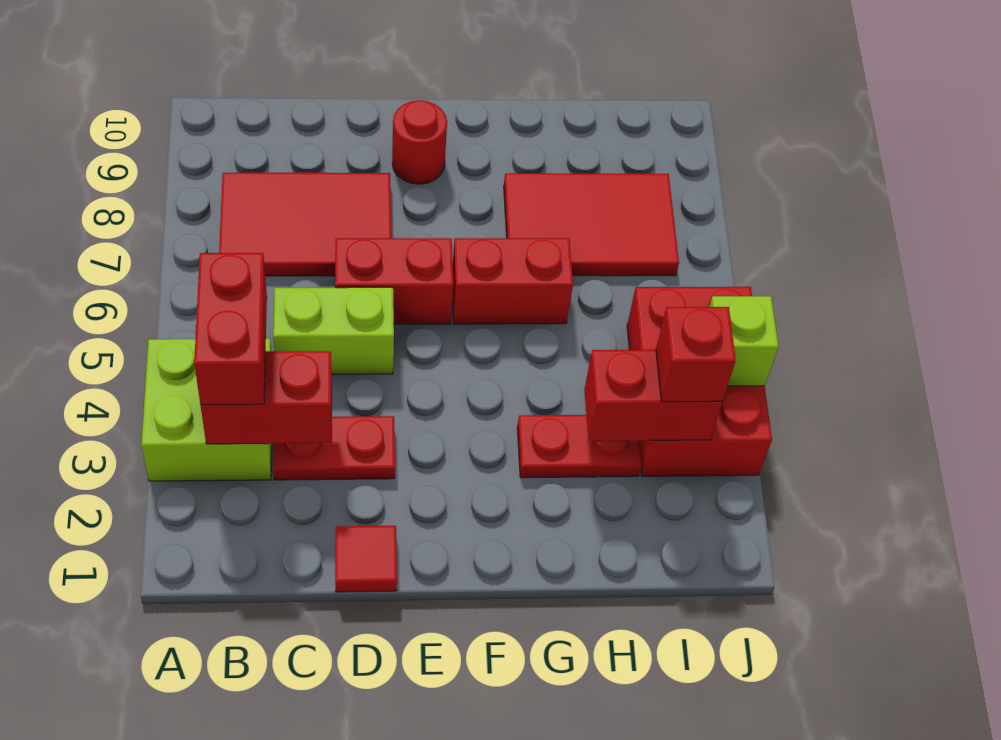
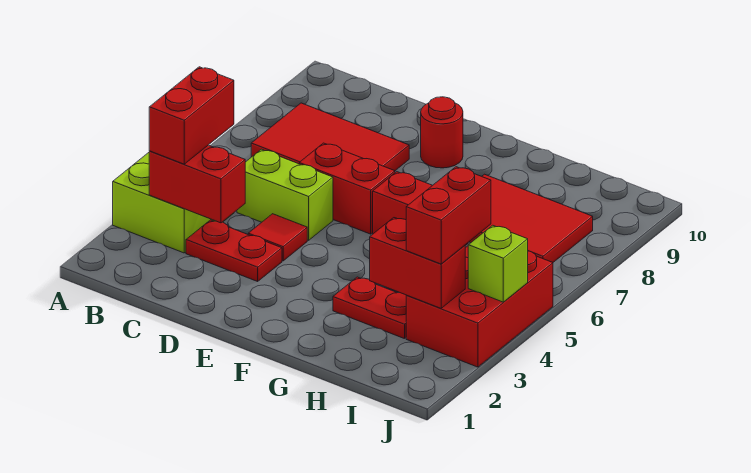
red 1x1 tile [335,526,397,592] -> red 1x1 tile moved to [248,214,307,261]
red 1x1 brick [656,307,736,402] -> red 1x2 brick [406,167,491,264]

